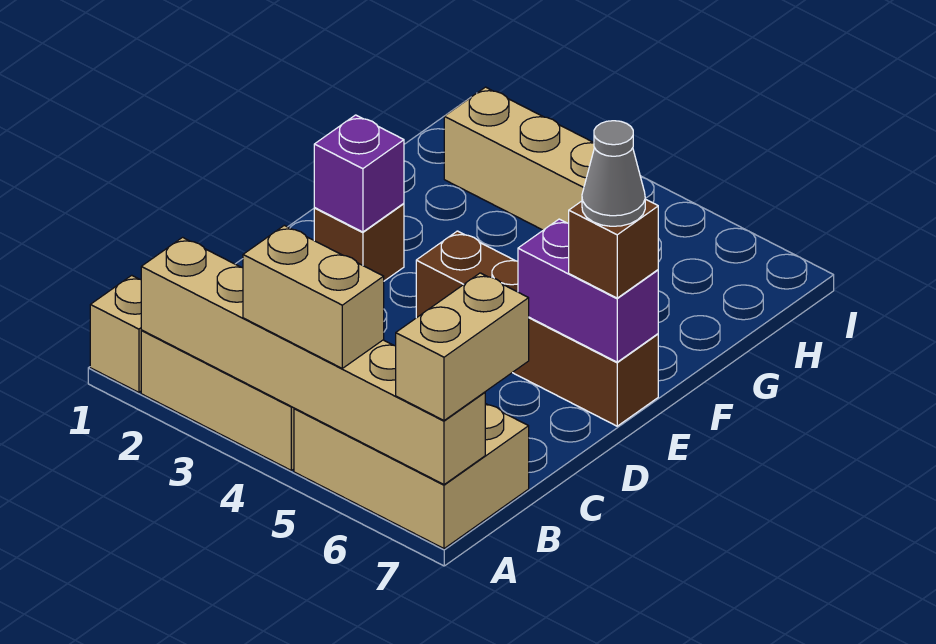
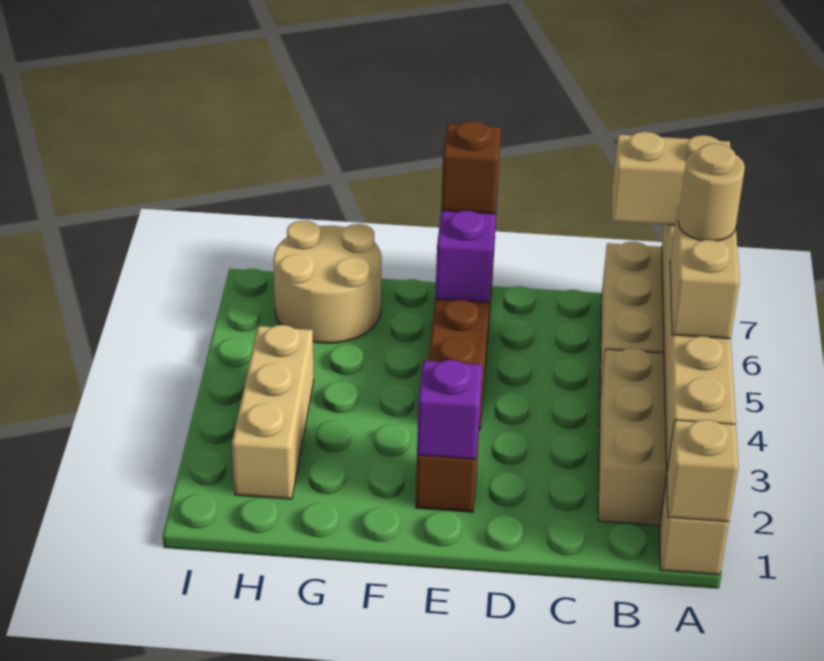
none -> tan 1x1 brick [667,420,739,522]
none -> tan 1x1 round brick [678,144,745,241]
grey 1x1 cone [582,121,645,226] -> none
none -> tan 2x2 round brick [273,220,382,343]

